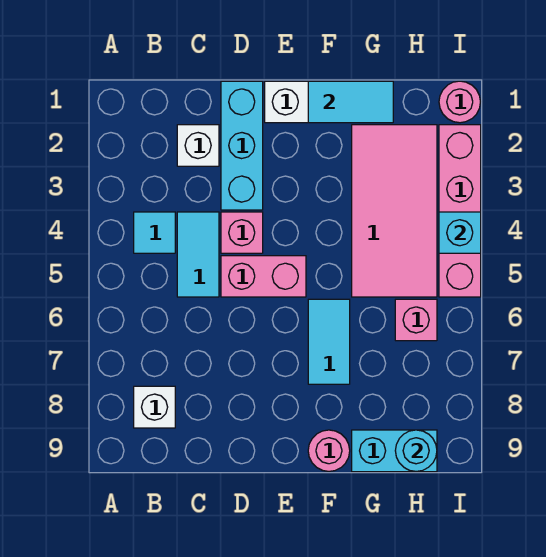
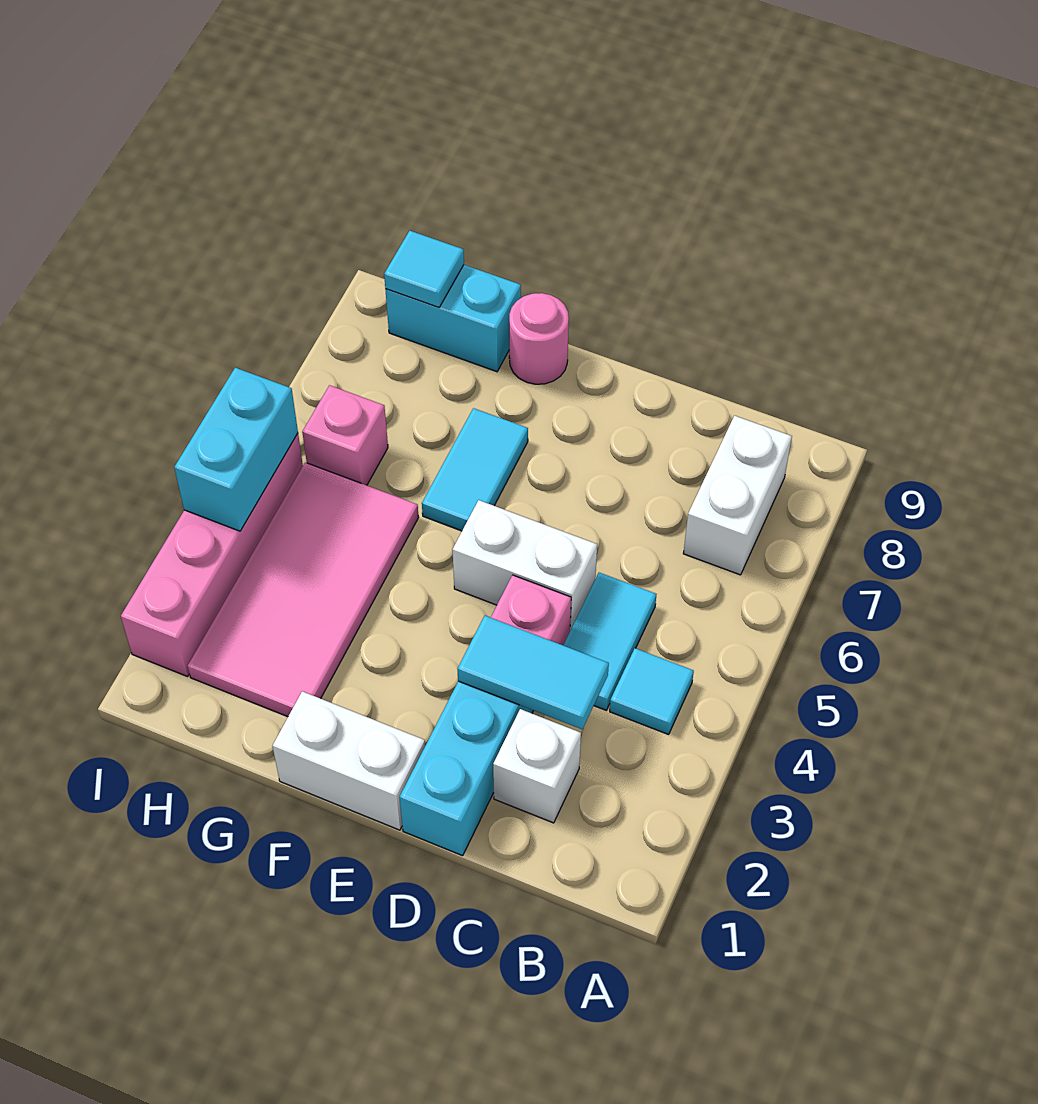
white 1x1 brick [134,386,175,428] -> white 1x2 brick [683,416,792,575]
pink 1x2 brick [221,256,306,297] -> white 1x2 brick [452,500,597,630]
cyan 1x2 tile [308,81,393,123] -> cyan 1x2 tile moved to [458,616,609,729]
cyan 1x1 round brick [395,430,437,472] -> cyan 1x1 tile [384,231,464,307]
pink 1x1 round brick [439,81,480,123] -> none
cyan 1x1 brick [439,212,481,253] -> cyan 1x2 brick [174,368,298,531]

